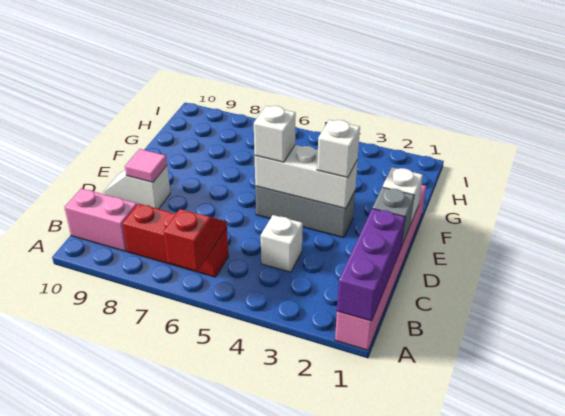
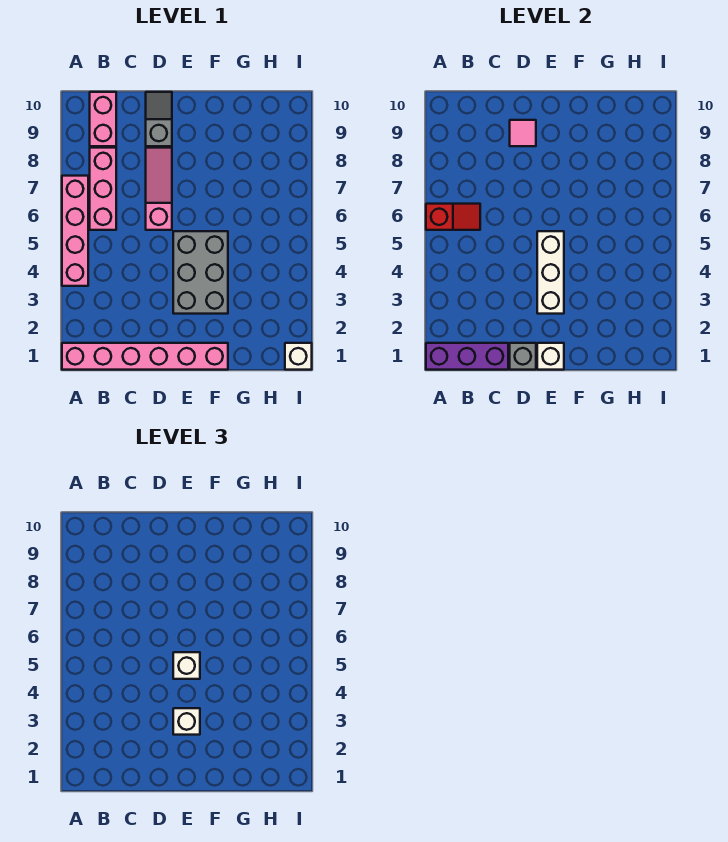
none -> pink 1x4 brick [62,176,88,286]
red 1x3 brick [123,204,229,277] -> pink 1x3 brick [90,148,116,230]
white 1x1 brick [261,215,303,272] -> white 1x1 brick moved to [285,343,312,370]
none -> pink 1x3 slope [146,148,172,230]
white 1x2 slope [103,166,170,209] -> grey 1x2 slope [146,92,172,146]
grey 1x3 brick [255,186,355,238] -> grey 2x3 brick [173,231,228,314]

